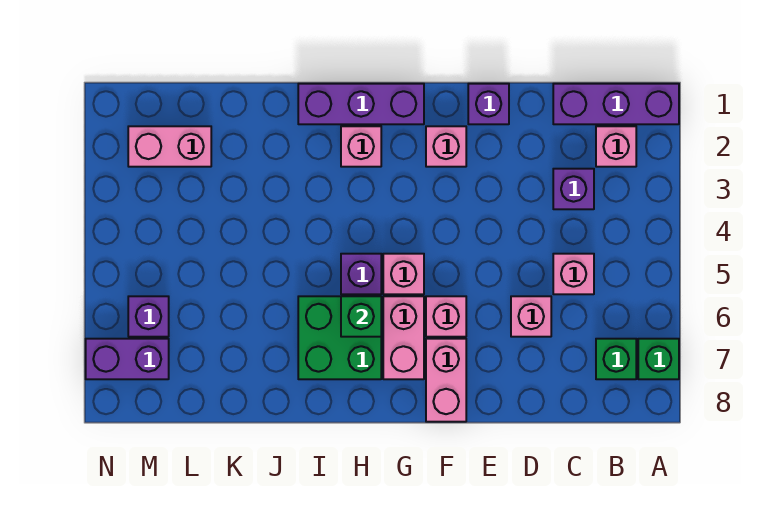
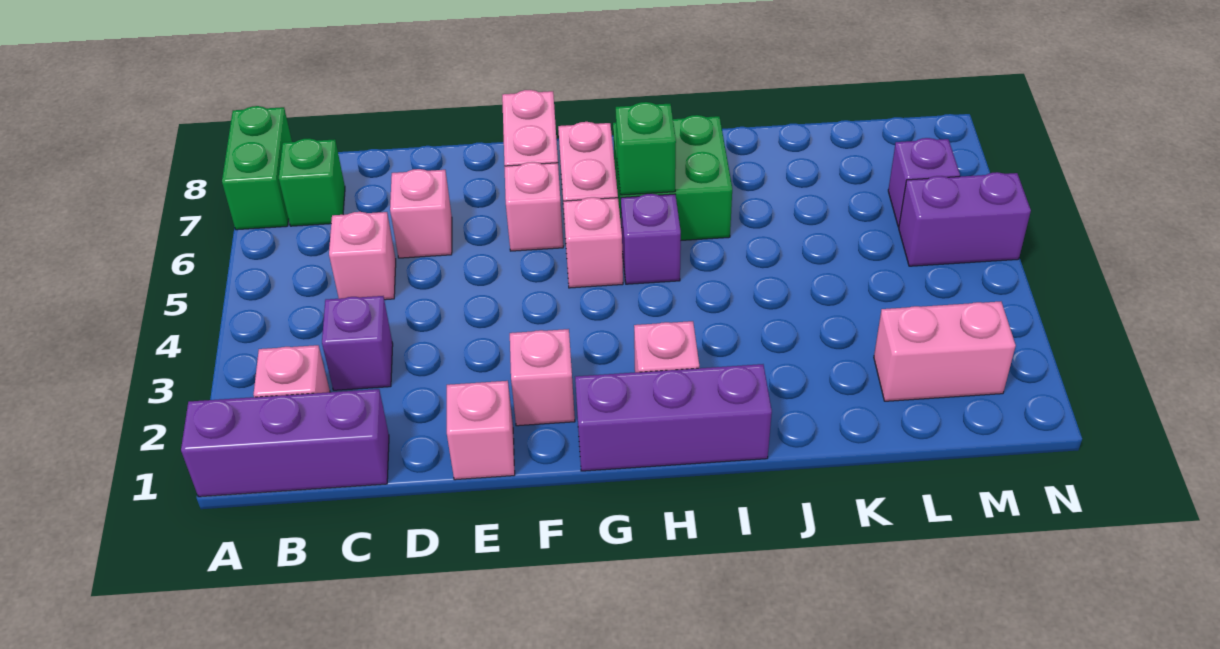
green 1x1 brick [638,339,679,379] -> green 1x2 brick [222,106,292,230]
purple 1x1 brick [468,84,509,124] -> pink 1x1 brick [447,381,515,480]
purple 1x2 brick [86,339,169,379] -> purple 1x2 brick moved to [899,172,1031,266]

